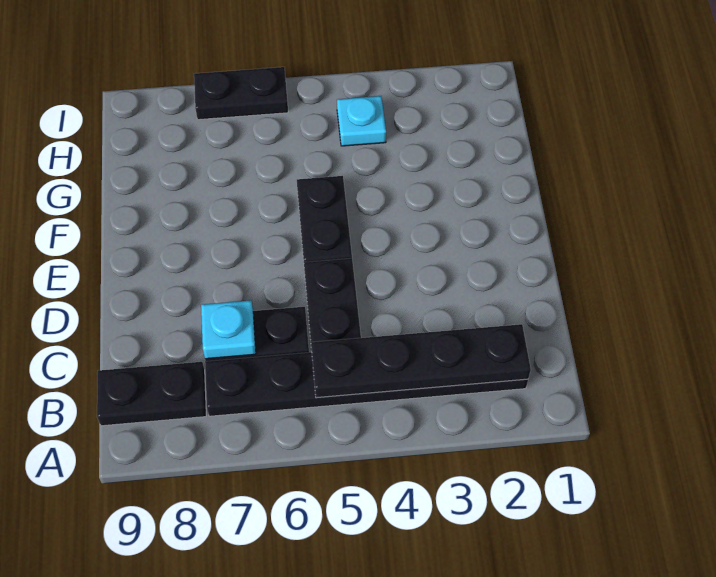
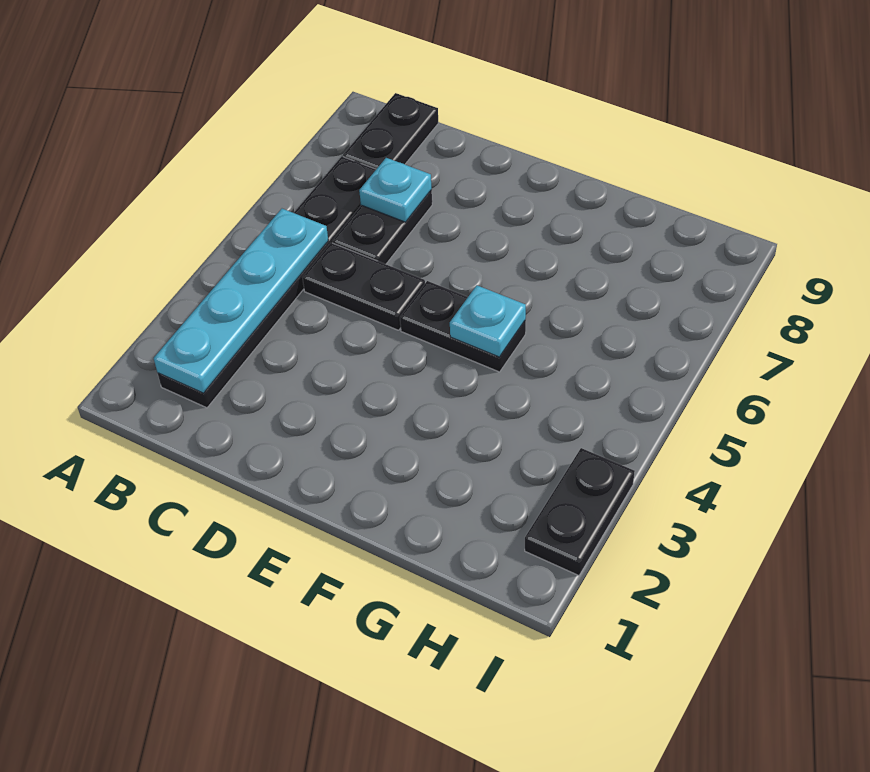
black 1x4 plate [311,324,531,398] -> cyan 1x4 plate [154,209,328,393]
cyan 1x1 plate [337,96,386,146] -> cyan 1x1 plate moved to [450,285,526,357]
black 1x2 plate [194,67,288,120] -> black 1x2 plate moved to [525,448,635,576]

